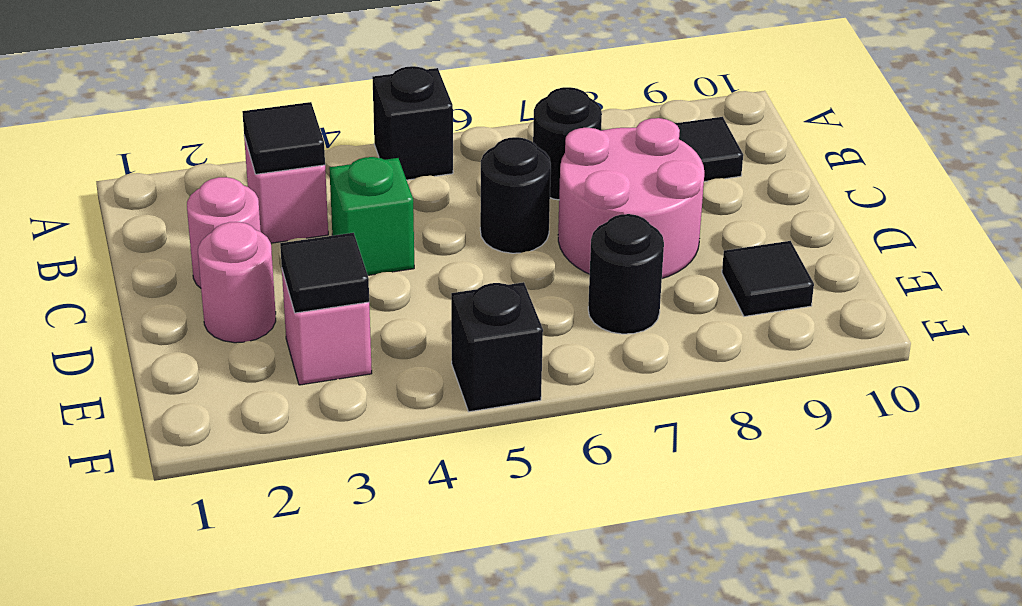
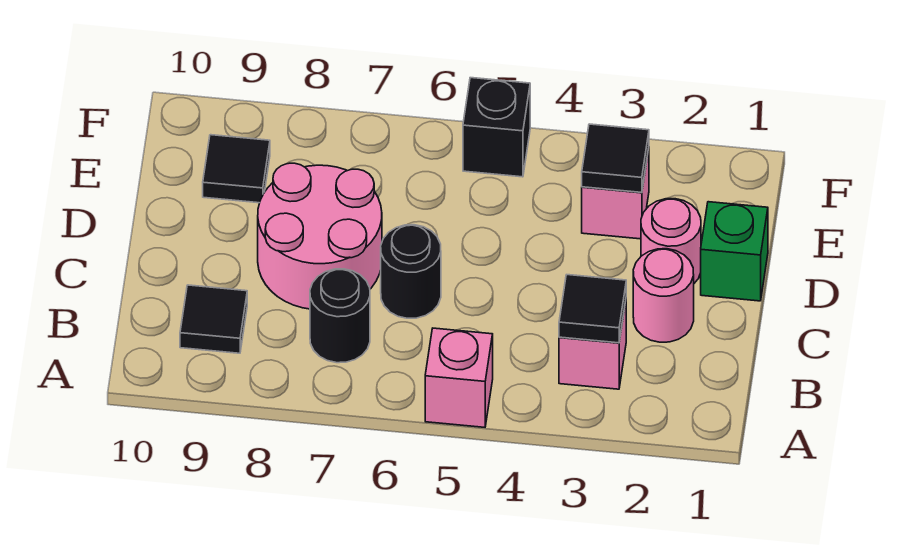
black 1x1 brick [372,66,453,180] -> pink 1x1 brick [425,328,493,427]
green 1x1 brick [329,157,414,275] -> green 1x1 brick moved to [701,202,768,301]
black 1x1 round brick [588,214,664,334] -> none

